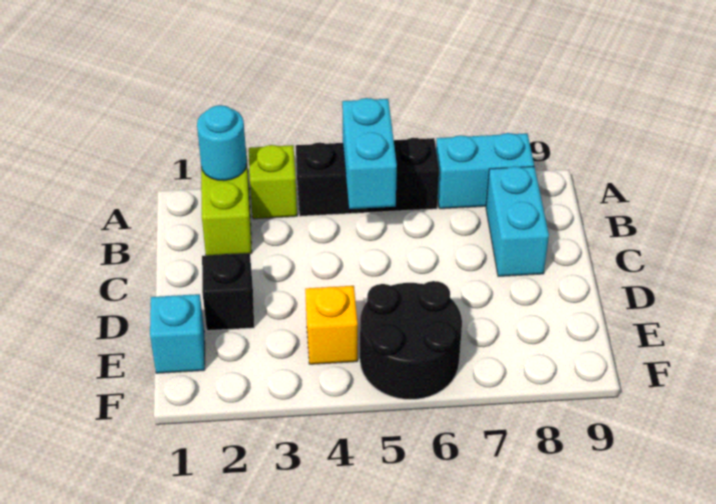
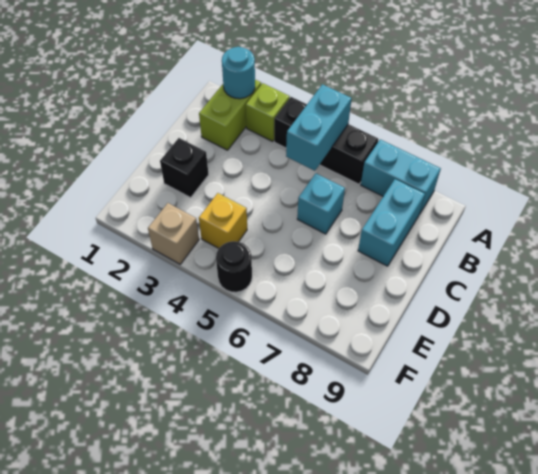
cyan 1x1 brick [150,294,205,373] -> cyan 1x1 brick moved to [297,173,345,234]
black 2x2 round brick [360,281,462,399] -> black 1x1 round brick [216,241,252,292]
none -> tan 1x1 brick [148,203,199,264]

